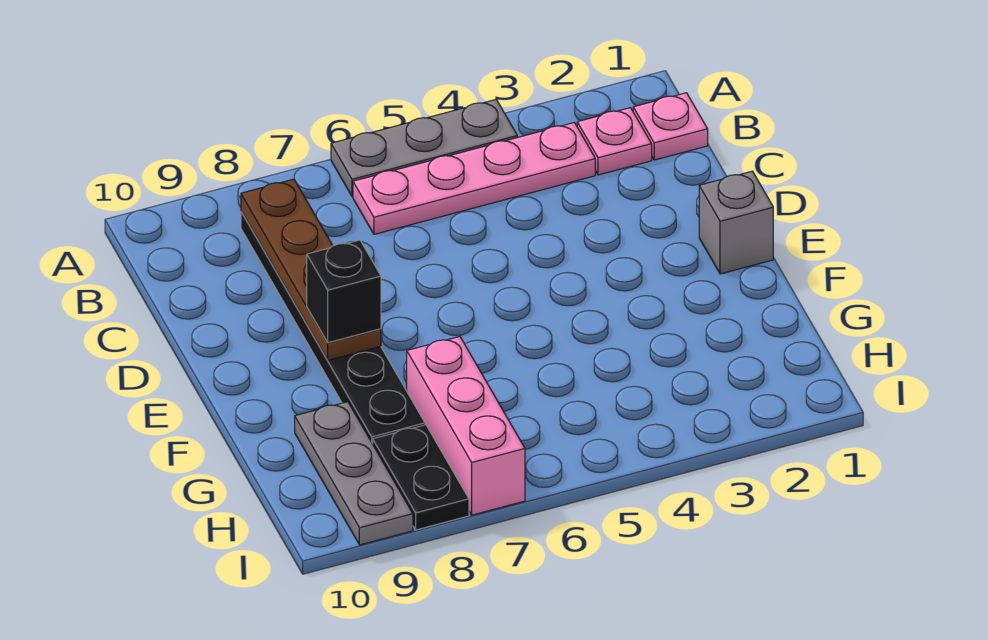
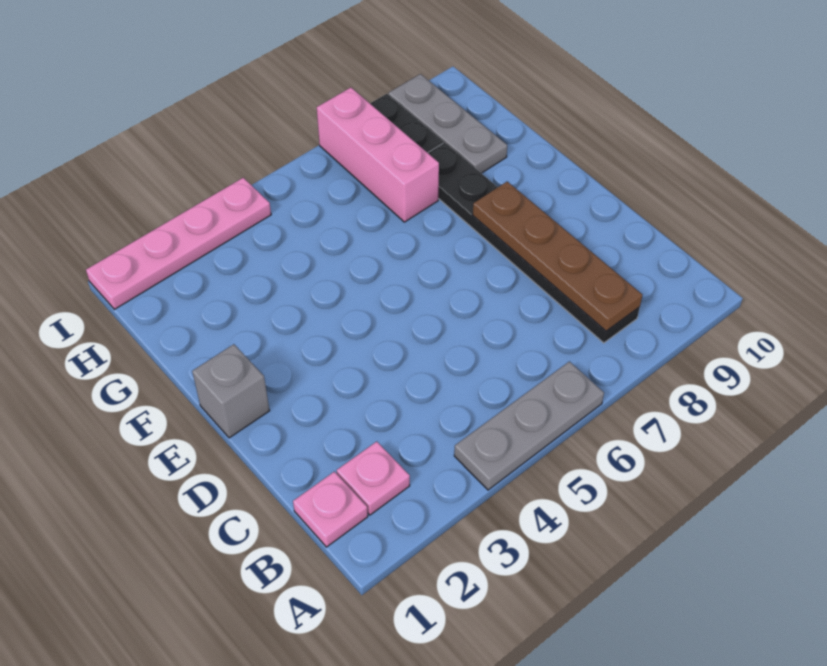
pink 1x4 plate [353,123,595,234] -> pink 1x4 plate moved to [86,178,271,309]
black 1x1 brick [307,240,381,343] -> none

